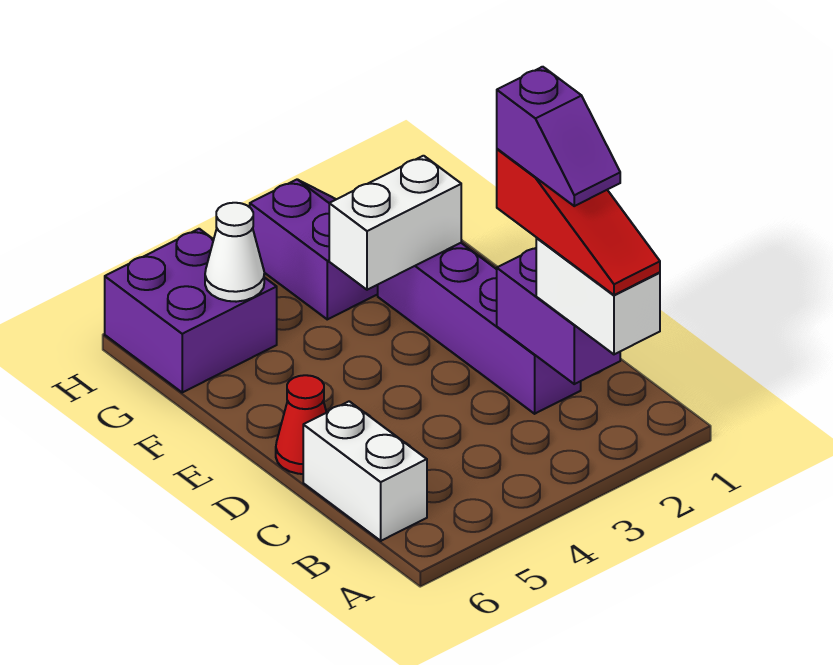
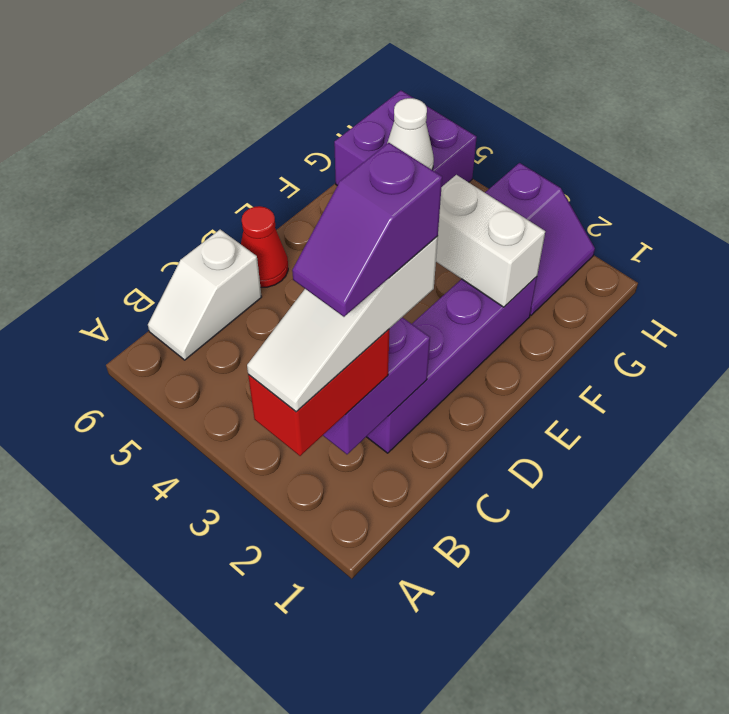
white 1x2 brick [536,238,660,354] -> red 1x2 brick [248,329,389,456]
red 1x3 slope [497,149,660,295] -> white 1x3 slope [247,236,438,412]
white 1x2 brick [303,401,427,541] -> white 1x2 slope [148,230,262,360]

